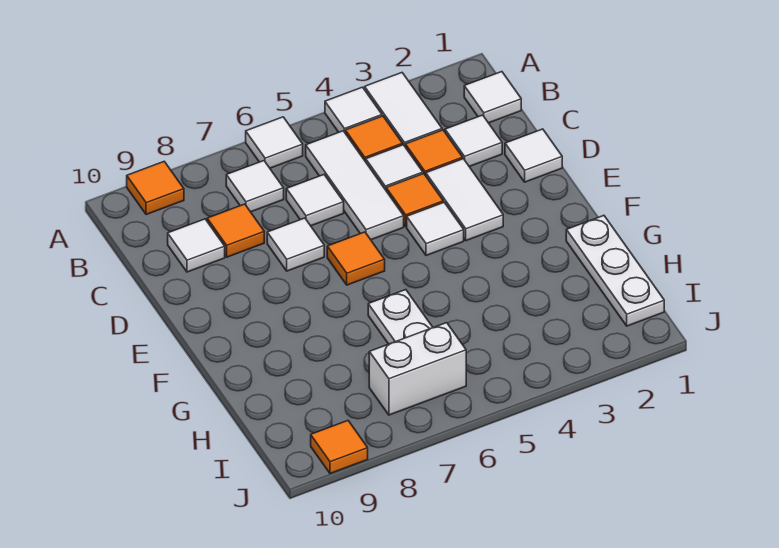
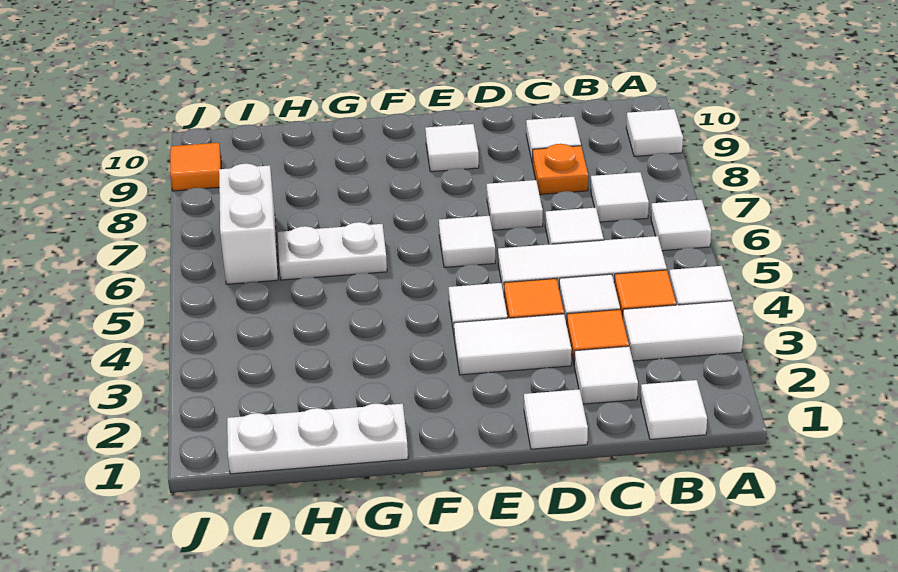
orange 1x1 tile [127,162,184,215] -> white 1x1 tile [626,109,683,156]
orange 1x1 tile [207,204,264,257] -> orange 1x1 plate [533,144,588,195]
orange 1x1 tile [327,232,385,285] -> white 1x1 tile [439,216,495,267]
none -> white 1x1 tile [425,124,479,172]

